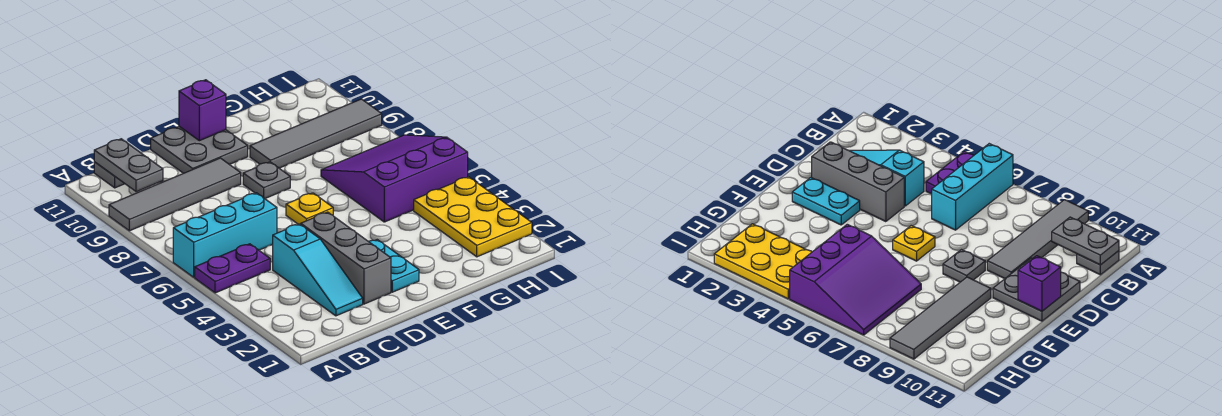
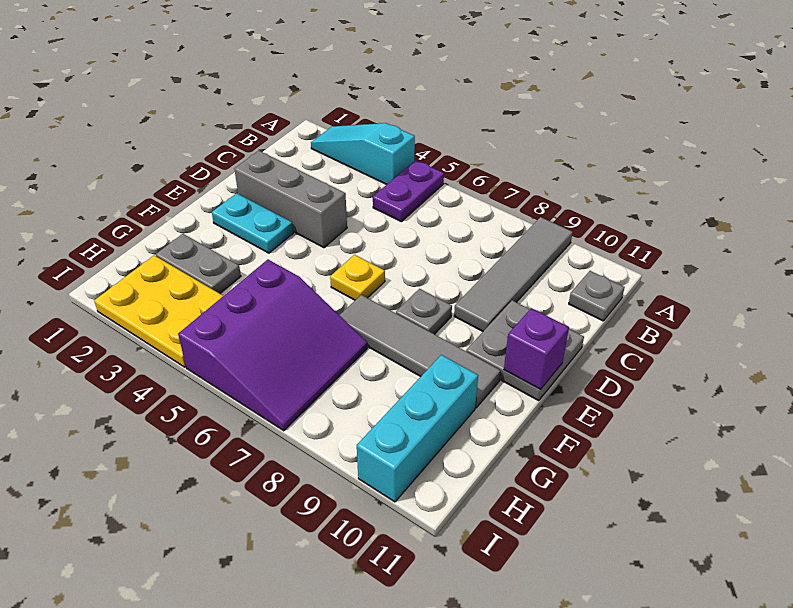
cyan 1x3 brick [173,193,277,277] -> cyan 1x3 brick moved to [357,355,478,502]
grey 1x2 plate [94,139,163,192] -> grey 1x2 plate moved to [156,234,241,293]
cyan 1x3 slope [273,224,363,316] -> cyan 1x3 slope moved to [311,123,415,184]
grey 1x4 tile [250,99,382,168] -> grey 1x4 tile turned to [340,295,501,408]

